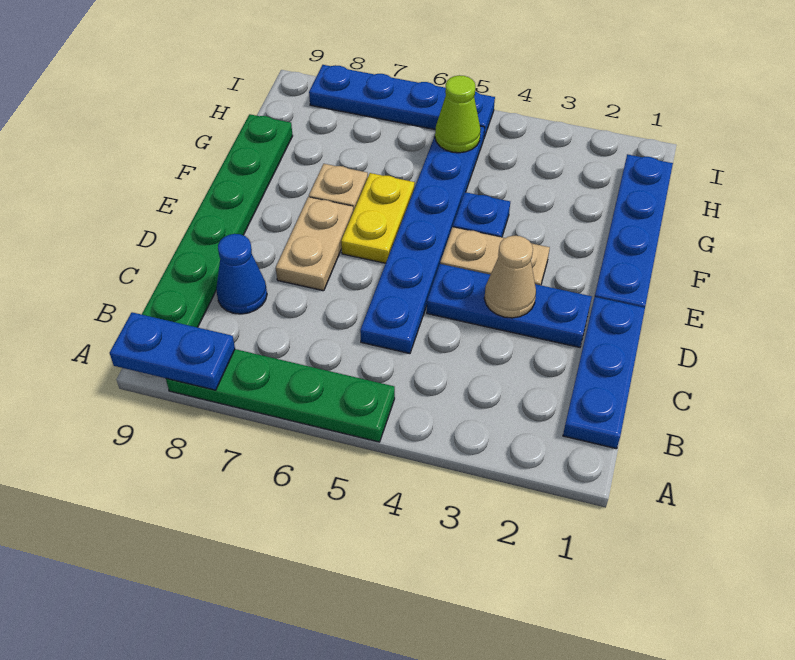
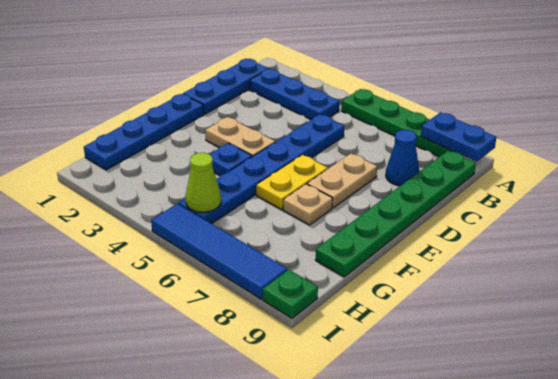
blue 1x3 plate [427,264,592,347] -> blue 1x3 plate moved to [250,69,340,120]
tan 1x1 cone [484,236,536,318] -> none
blue 1x4 plate [309,65,495,138] -> blue 1x4 tile [151,204,287,299]
none -> green 1x1 plate [263,269,318,318]

